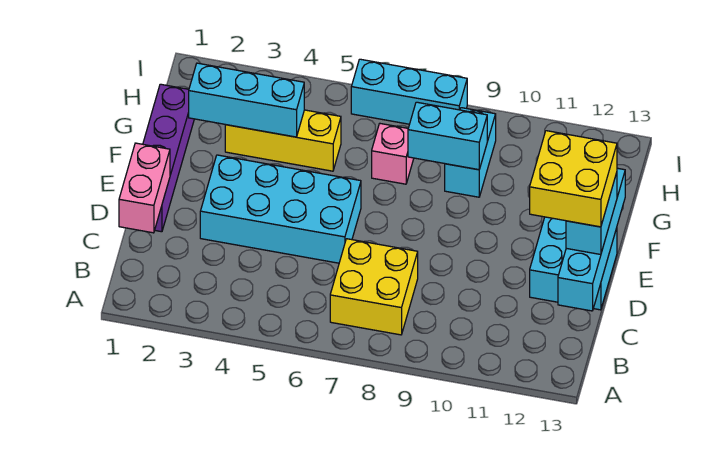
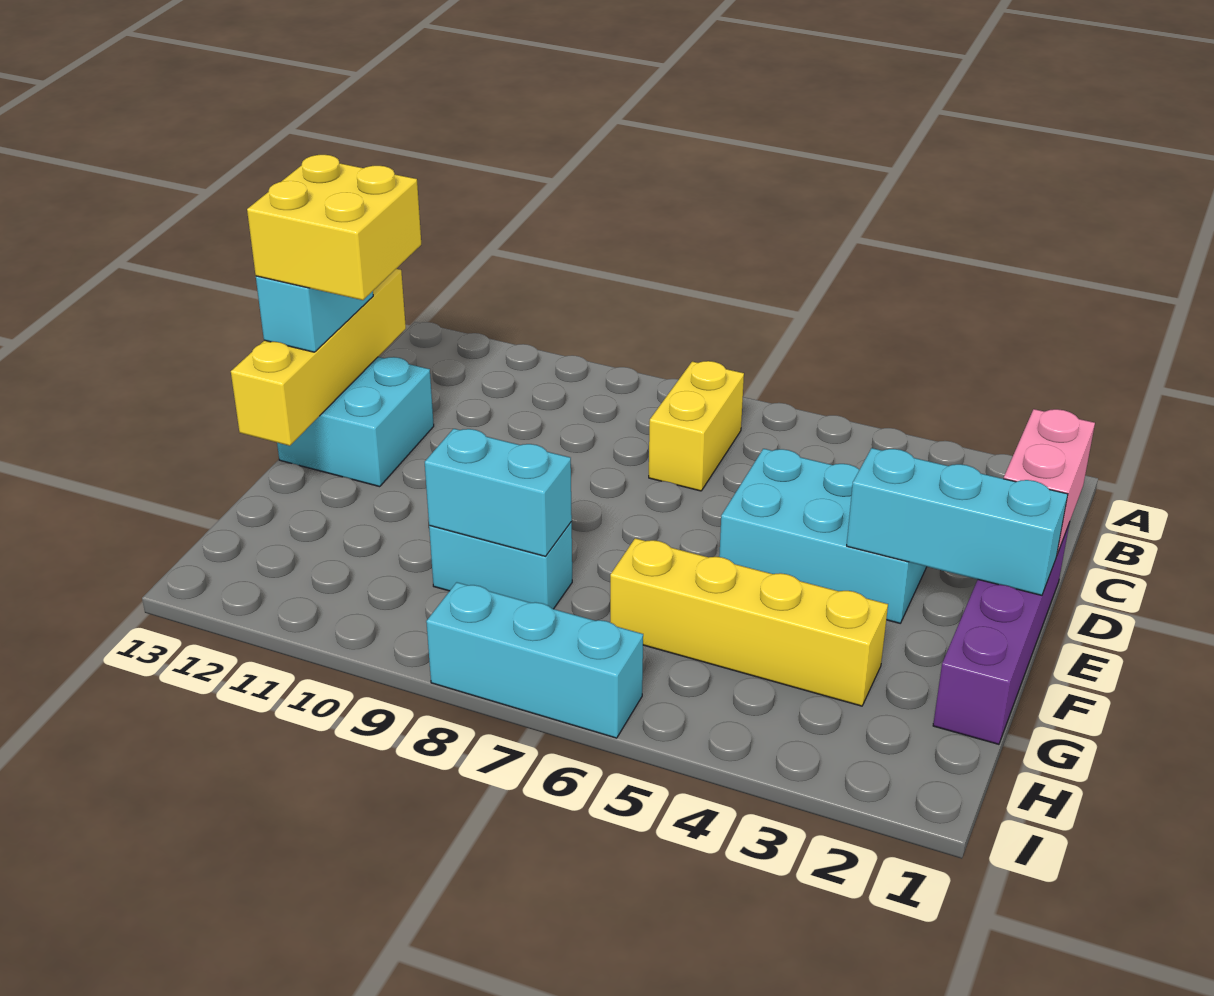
yellow 2x2 brick [330,239,418,335] -> yellow 1x2 brick [649,361,744,491]
cyan 1x4 brick [558,168,625,311] -> yellow 1x4 brick [231,269,406,446]
cyan 2x4 brick [200,155,361,263] -> cyan 2x3 brick [719,449,927,623]
cyan 1x3 brick [189,63,304,137] -> cyan 1x3 brick moved to [847,448,1068,595]
yellow 1x3 brick [225,110,341,171] -> yellow 1x4 brick [610,538,888,706]
pink 1x1 brick [372,124,414,184] -> none
cyan 1x2 brick [445,108,496,197] -> cyan 1x2 brick turned to [429,522,572,609]

